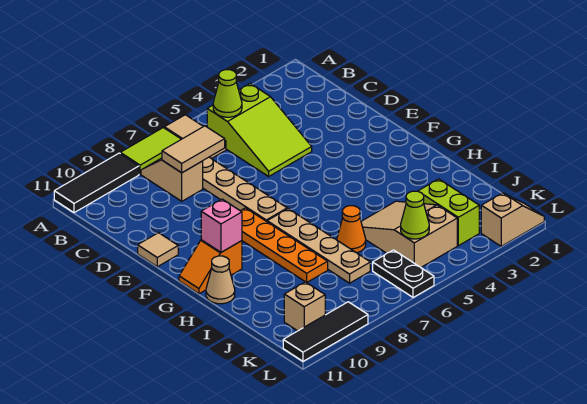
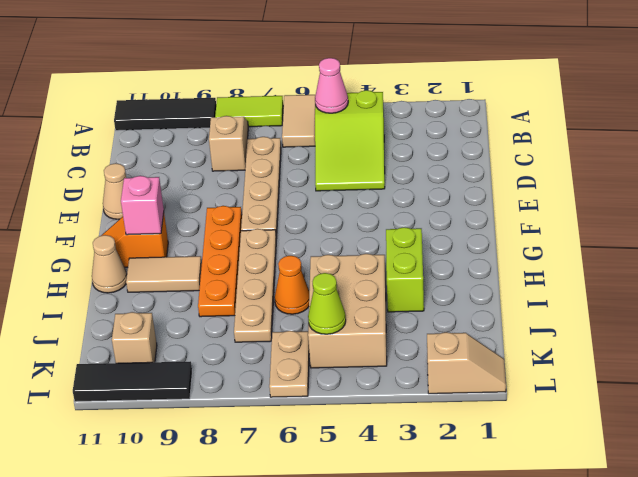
lime 1x1 cone [213,70,242,117] -> pink 1x1 cone [315,58,348,113]
tan 1x2 tile [162,126,225,173] -> tan 1x2 tile moved to [126,256,202,292]
tan 1x1 tile [138,233,178,267] -> tan 1x1 cone [103,163,126,219]
tan 2x3 slope [361,201,457,267] -> tan 2x3 brick [308,254,387,368]
lime 1x2 brick [418,179,479,246] -> lime 1x2 brick moved to [386,227,424,312]
black 1x2 plate [373,250,434,297] -> tan 1x2 plate [269,331,309,397]

